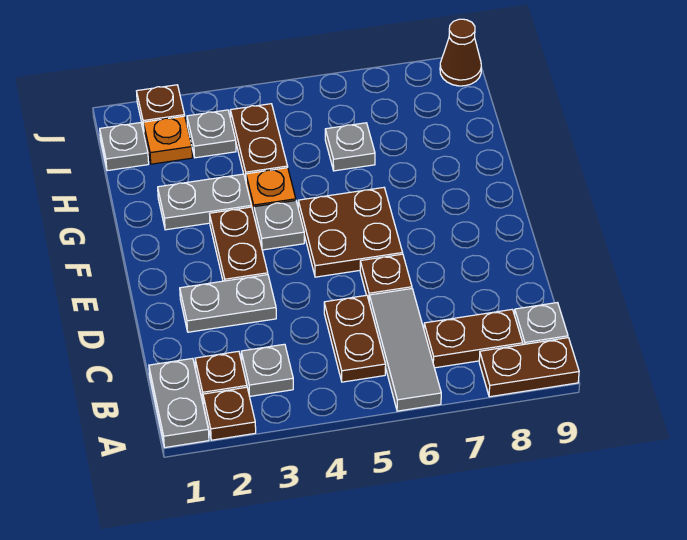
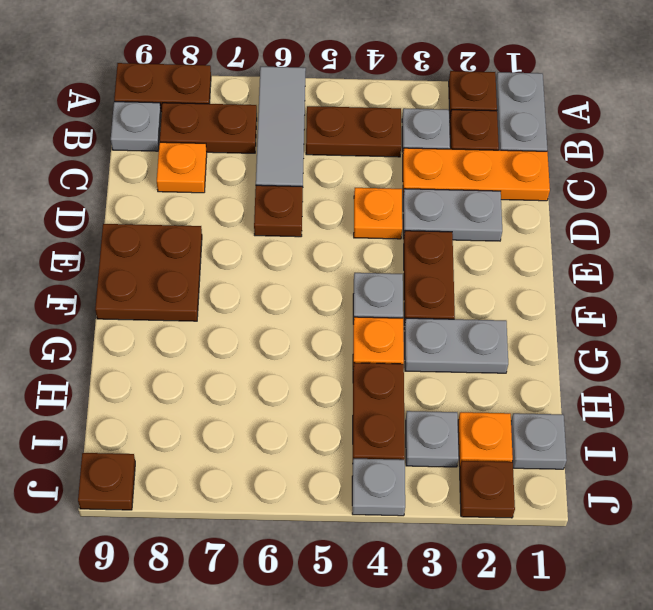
brown 1x2 plate [324,295,386,382] -> brown 1x2 plate turned to [306,106,401,157]
none -> orange 1x3 plate [403,148,550,201]
none -> orange 1x1 plate [157,142,207,193]
none -> orange 1x1 plate [354,188,402,239]
brown 2x2 plate [298,188,403,277] -> brown 2x2 plate moved to [95,224,202,321]
grey 1x1 plate [325,123,375,171] -> grey 1x1 plate moved to [352,459,405,516]
brown 1x1 cone [440,19,481,86] -> brown 1x1 plate [78,453,135,510]

